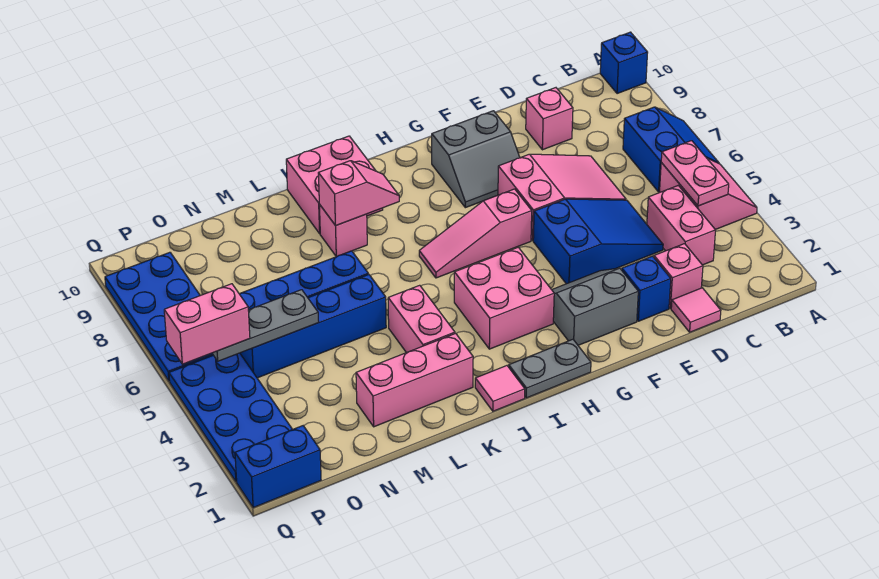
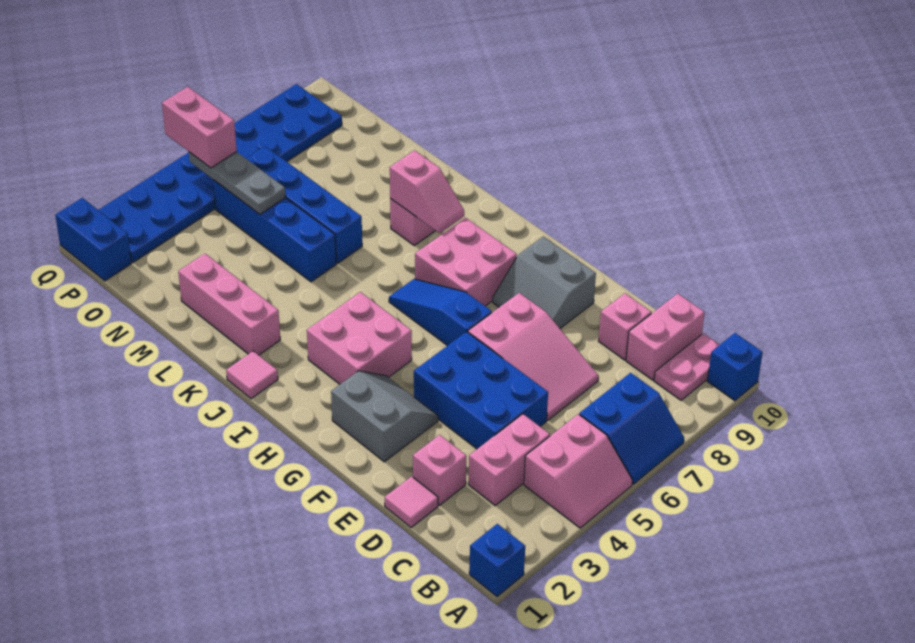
pink 1x2 plate [661,141,729,206] -> pink 1x2 plate moved to [654,333,720,400]
blue 2x3 slope [533,199,663,284] -> blue 2x3 brick [414,332,548,449]
blue 1x1 brick [622,256,671,321] -> blue 1x1 brick moved to [469,524,525,597]
pink 1x3 slope [419,189,532,278] -> blue 1x3 slope [389,279,492,346]
grey 1x2 plate [509,339,591,398] -> none
pink 2x2 brick [286,136,383,234] -> pink 2x2 brick moved to [415,218,517,306]
pink 1x2 brick [388,285,455,353] -> pink 1x2 brick moved to [626,294,705,380]

